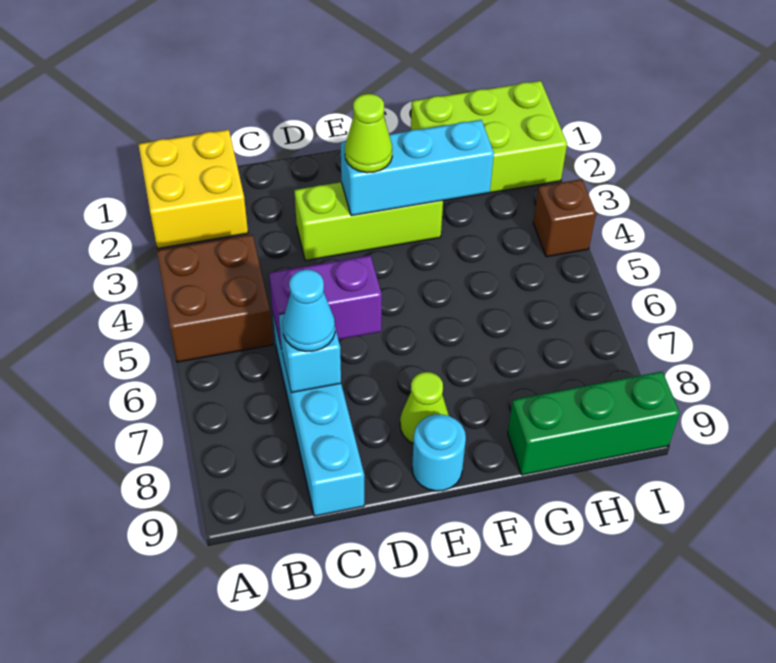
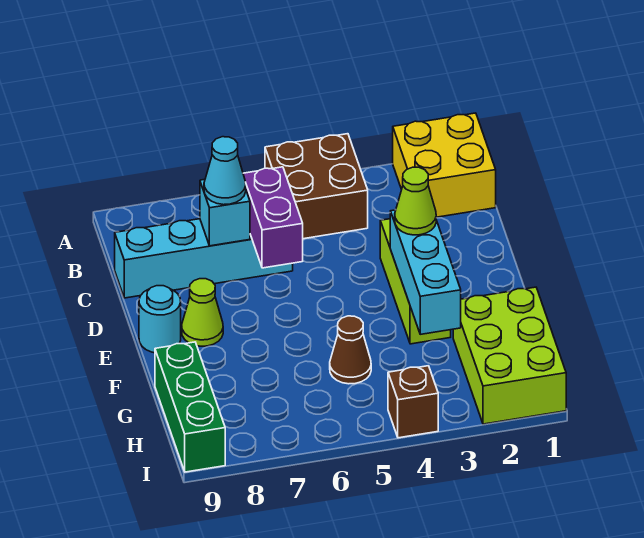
none -> brown 1x1 cone [330,316,371,384]

